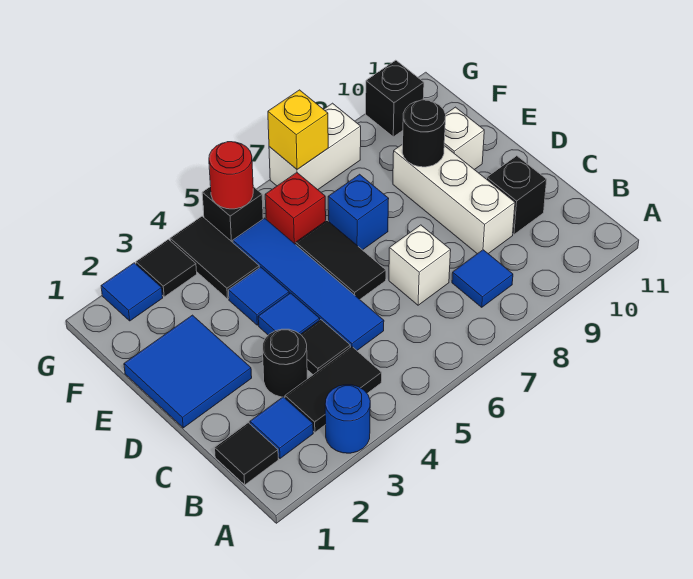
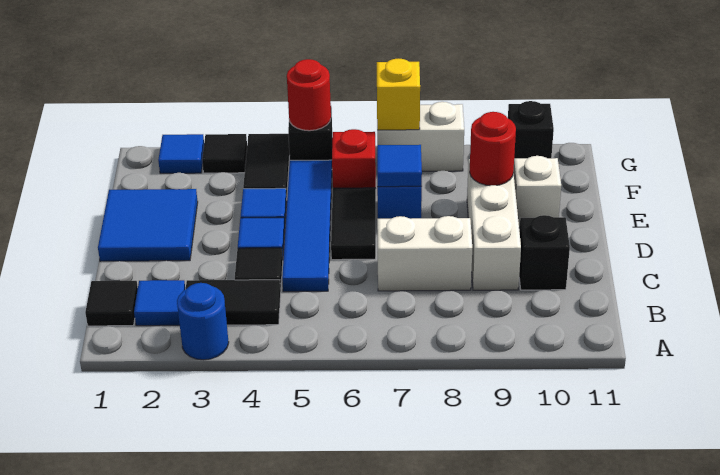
blue 1x1 tile [452,250,513,307] -> blue 1x1 tile moved to [377,145,422,187]
black 1x1 round brick [263,329,307,397] -> none
white 1x1 brick [389,225,451,305] -> white 1x2 brick [377,216,472,291]
black 1x1 round brick [402,100,446,167] -> red 1x1 round brick [470,112,516,186]

